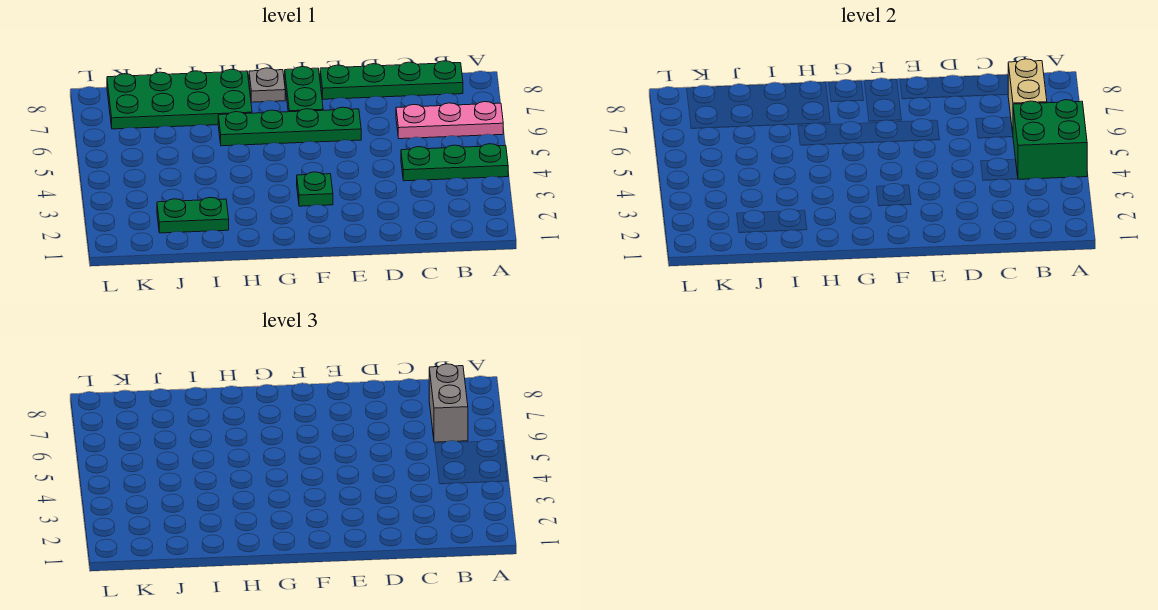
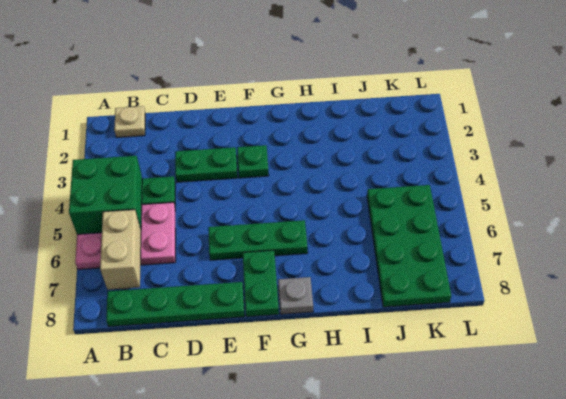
pink 1x3 plate [396,102,503,139] -> pink 2x3 plate [75,202,176,269]
none -> tan 1x1 plate [114,106,145,137]
grey 1x2 brick [429,364,468,442] -> none
green 1x4 plate [218,107,361,146] -> green 1x3 plate [208,220,308,260]
green 2x4 plate [107,69,252,129] -> green 2x4 plate turned to [367,185,451,307]
green 1x2 plate [157,197,229,233] -> green 1x2 plate moved to [175,147,238,182]

